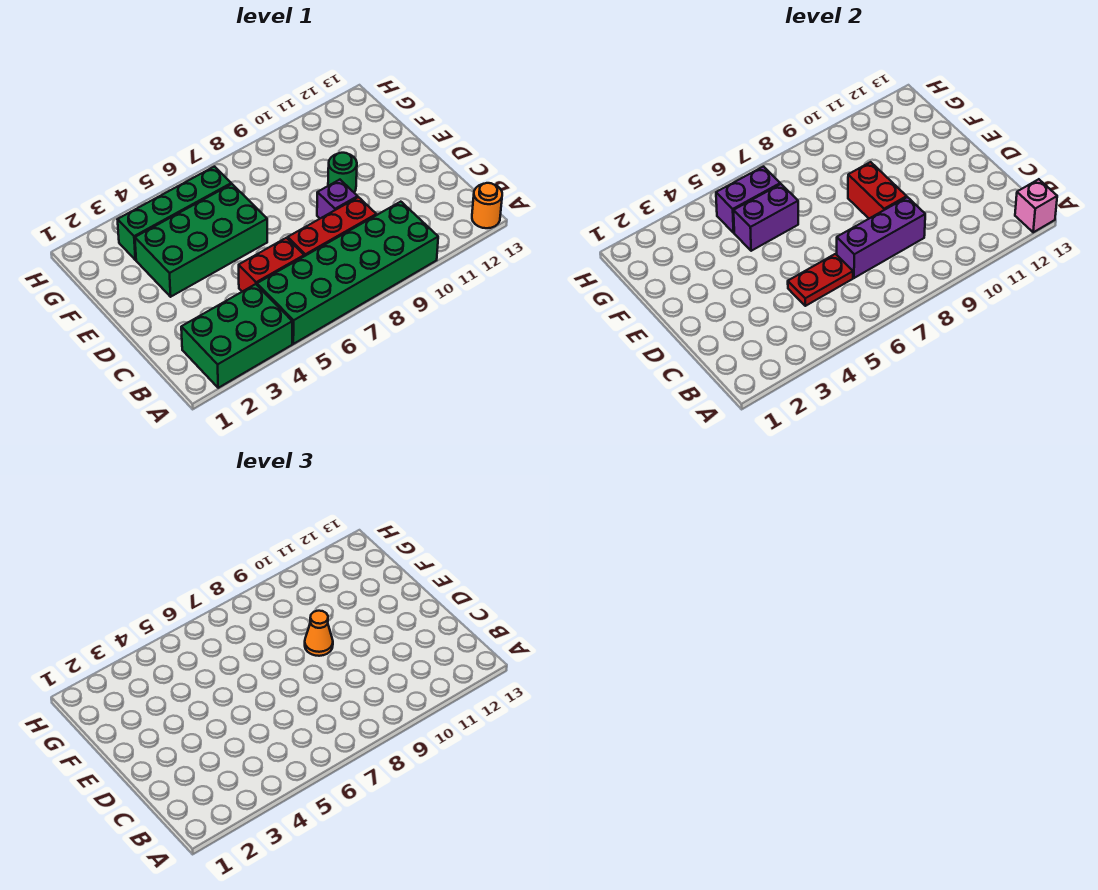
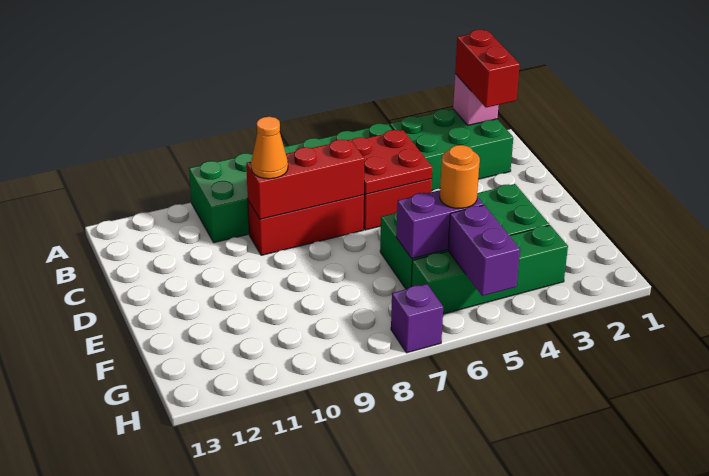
orange 1x1 round brick [472,183,502,228] -> orange 1x1 round brick moved to [440,145,480,209]
pink 1x1 brick [1015,179,1057,232] -> pink 1x1 brick moved to [453,74,498,125]
red 1x2 plate [788,254,853,306] -> red 2x2 plate [352,130,432,194]
purple 1x3 brick [837,197,925,278] -> red 1x3 brick [246,139,364,219]
purple 1x1 brick [317,180,358,218] -> purple 1x1 brick moved to [391,284,443,353]
red 1x2 brick [848,162,907,218] -> red 1x2 brick moved to [455,30,520,107]
orange 1x1 cone [305,611,333,656] -> orange 1x1 cone moved to [251,117,288,179]
green 1x1 round brick [328,153,357,192] -> none
purple 1x2 brick [716,167,780,233] -> purple 1x2 brick turned to [448,205,520,296]

